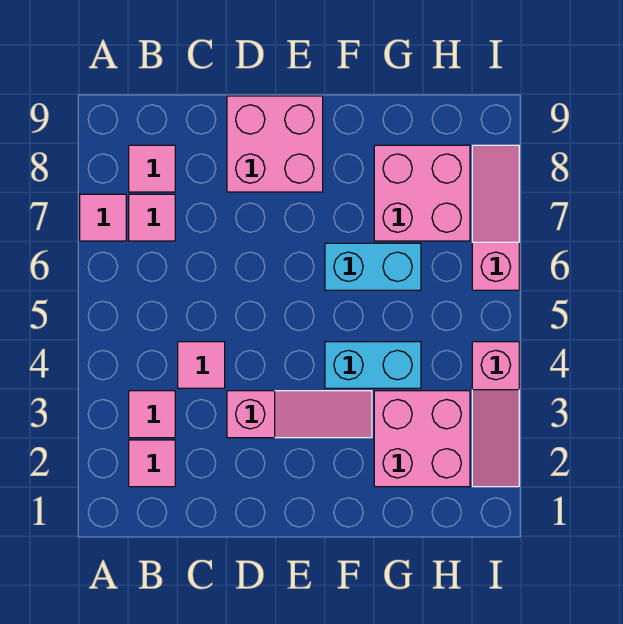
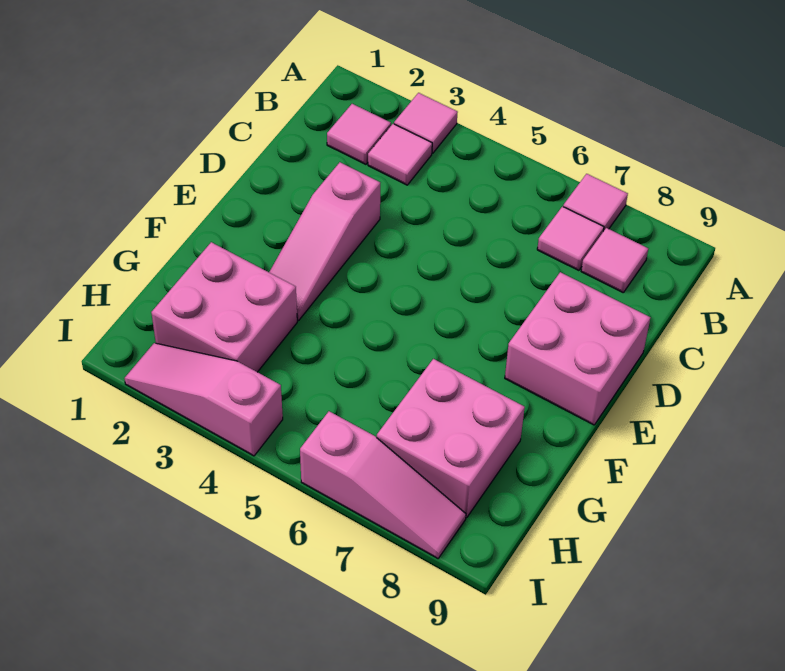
pink 1x1 tile [178,342,225,388] -> pink 1x1 tile moved to [394,93,458,153]
cyan 1x2 brick [325,342,421,388] -> none
cyan 1x2 brick [325,243,421,290] -> none

